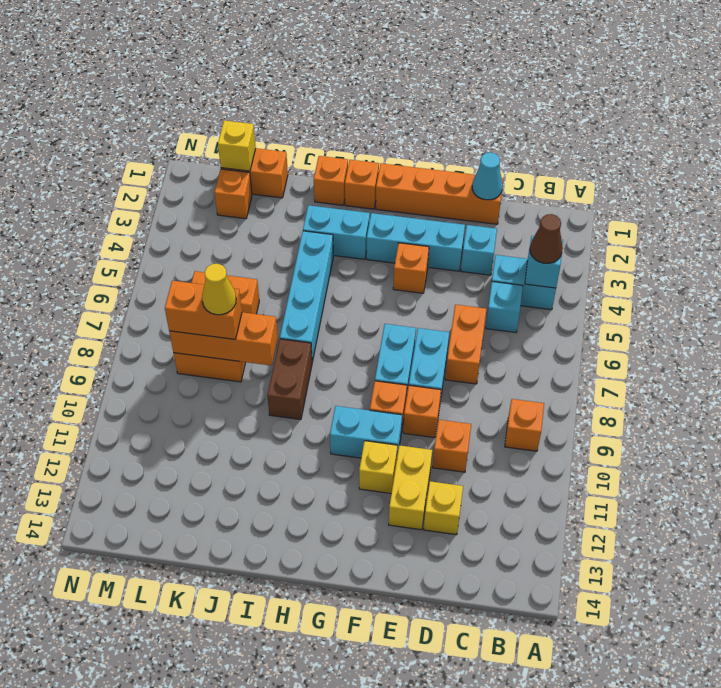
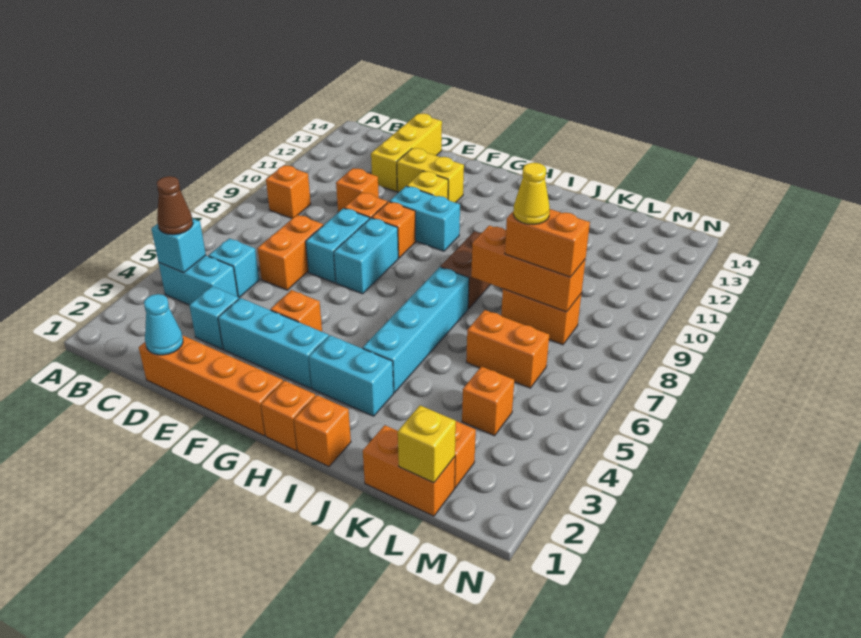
yellow 1x1 brick [424,481,463,535] -> yellow 1x3 brick [371,114,442,192]
yellow 1x2 brick [389,445,432,530] -> yellow 1x2 brick turned to [397,148,464,203]
none -> orange 1x1 brick [462,366,514,436]

